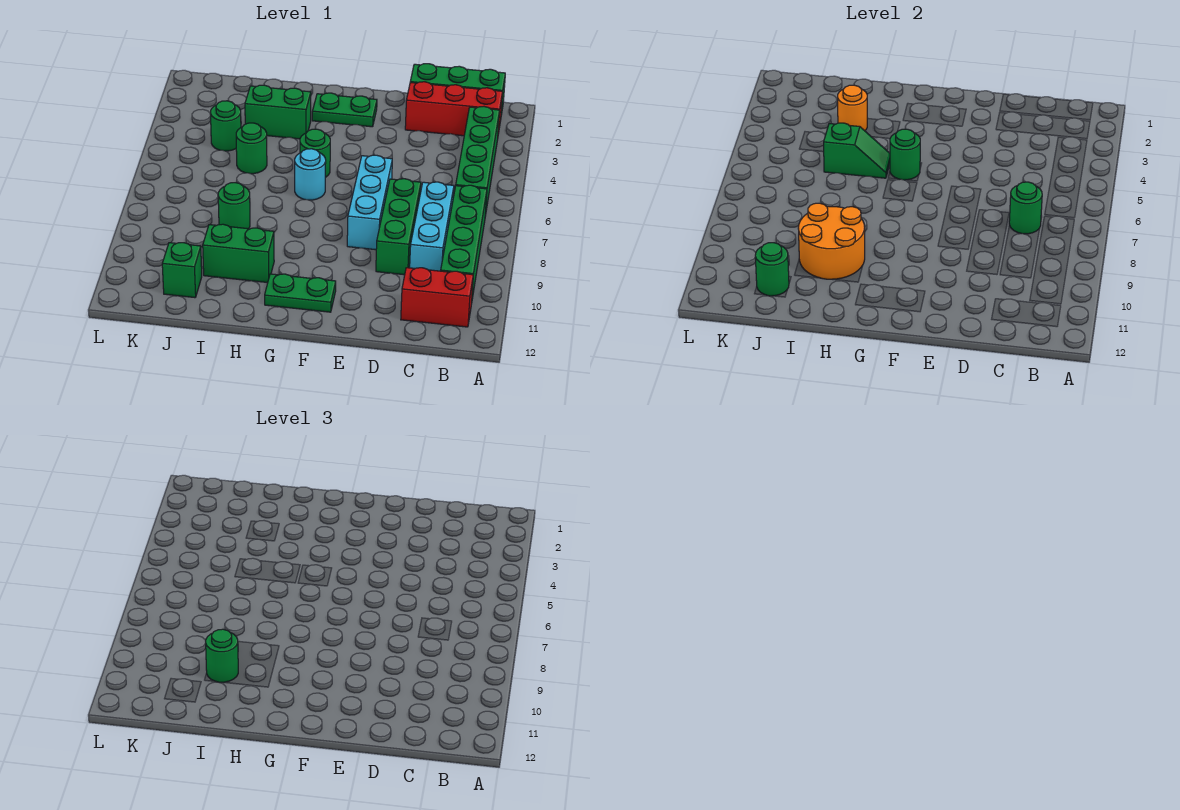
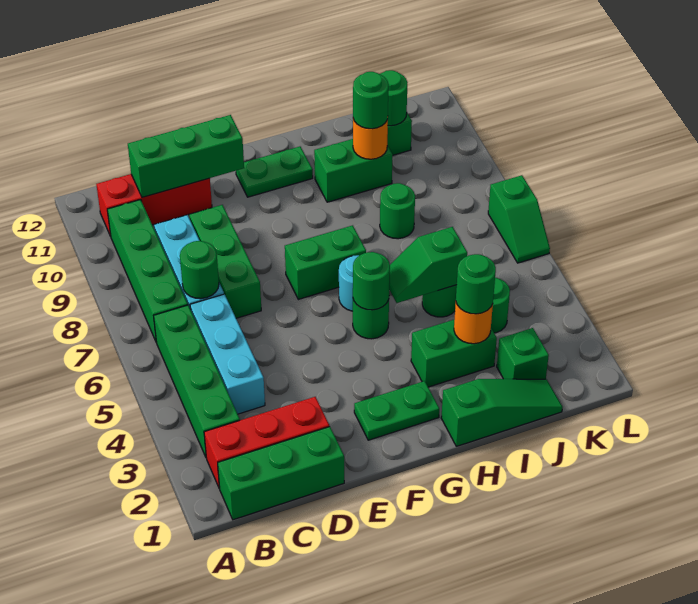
red 1x2 brick [401,268,473,327] -> red 1x3 brick [96,174,212,237]
none -> green 1x3 brick [128,115,244,197]
cyan 1x3 brick [347,155,392,250] -> cyan 1x3 brick moved to [190,294,265,414]
none -> green 1x2 brick [285,225,366,299]
none -> green 1x3 slope [441,379,563,446]
orange 2x2 round brick [798,203,865,279] -> orange 1x1 round brick [353,119,388,159]
none -> green 1x1 round brick [456,254,496,314]
none -> green 1x1 brick [497,328,549,379]
none -> green 1x2 slope [488,175,550,263]

